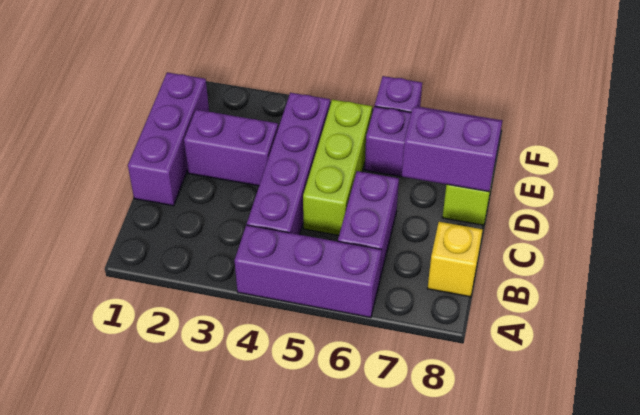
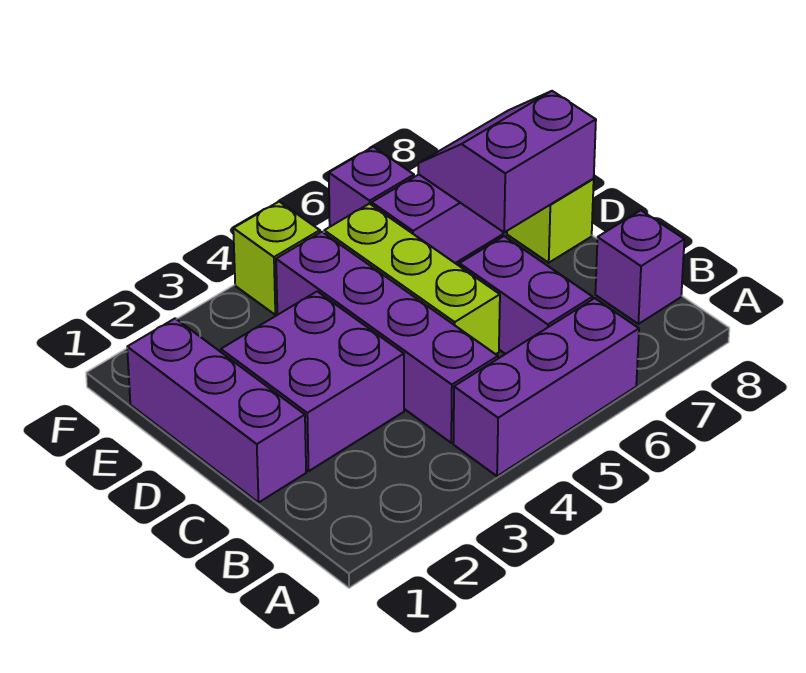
yellow 1x1 brick [428,222,483,297] -> purple 1x1 brick [595,210,684,324]
purple 1x2 brick [184,110,278,186] -> purple 2x2 brick [221,291,404,471]
none -> lime 1x1 brick [233,202,320,315]

